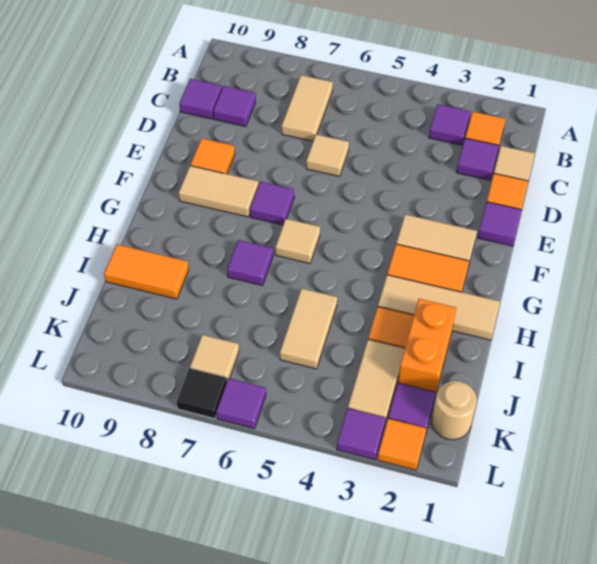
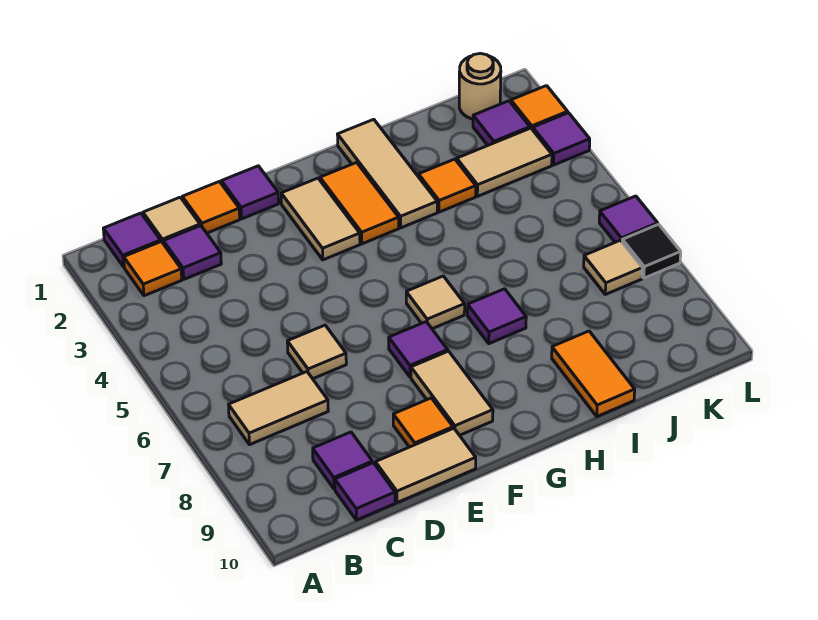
purple 1x1 tile [429,104,471,145] -> purple 1x1 tile moved to [103,213,161,267]
orange 1x2 brick [398,299,456,396] -> none
tan 1x2 tile [280,288,337,369] -> tan 1x2 tile moved to [375,428,476,503]

